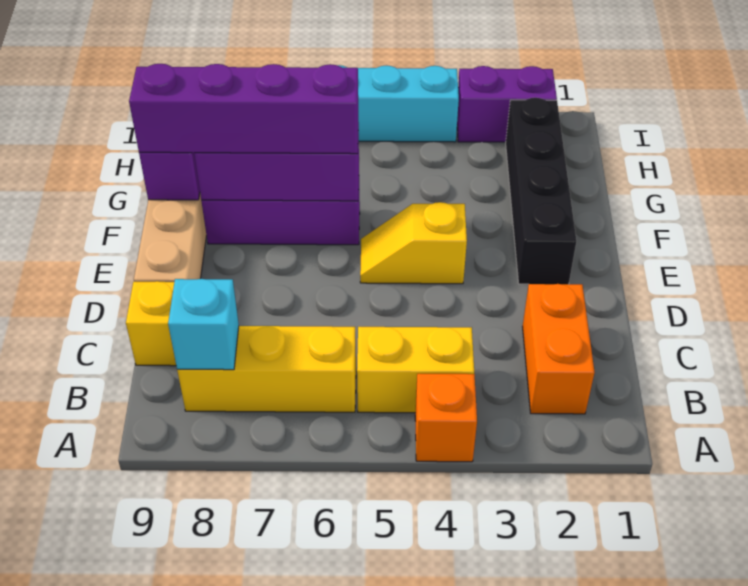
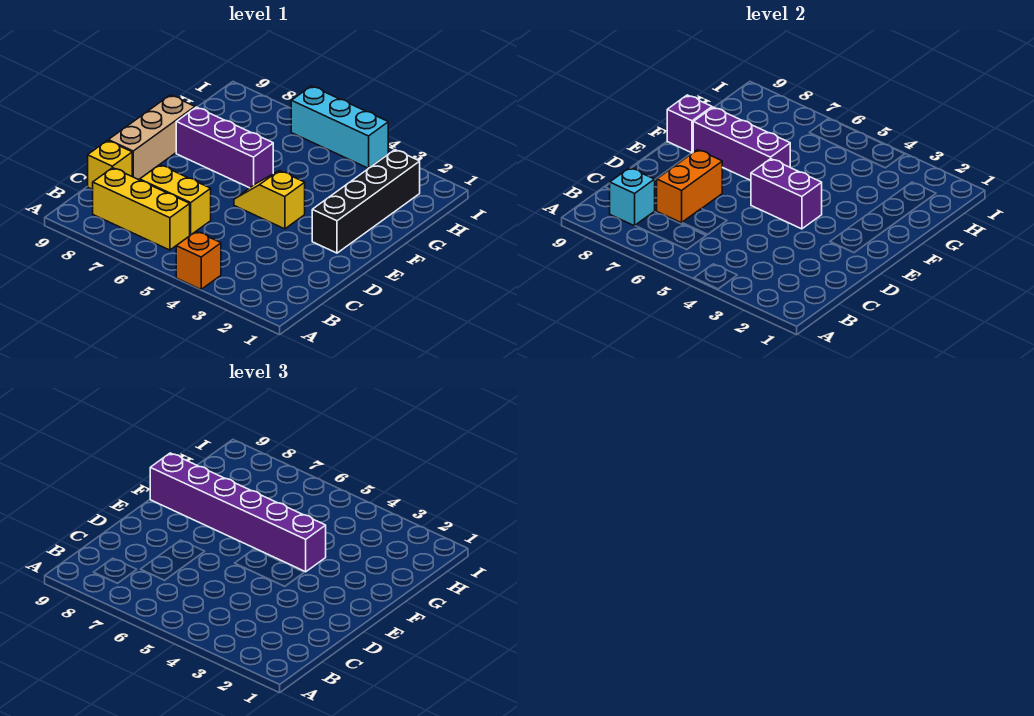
orange 1x2 brick [523,284,595,414] -> orange 1x2 brick moved to [657,150,722,223]
yellow 1x2 brick [357,327,474,413] -> yellow 1x2 brick moved to [140,165,211,235]
purple 1x4 brick [129,64,358,154] -> purple 1x6 brick [150,453,326,572]
purple 1x2 brick [457,66,557,142] -> purple 1x2 brick moved to [751,159,822,229]

